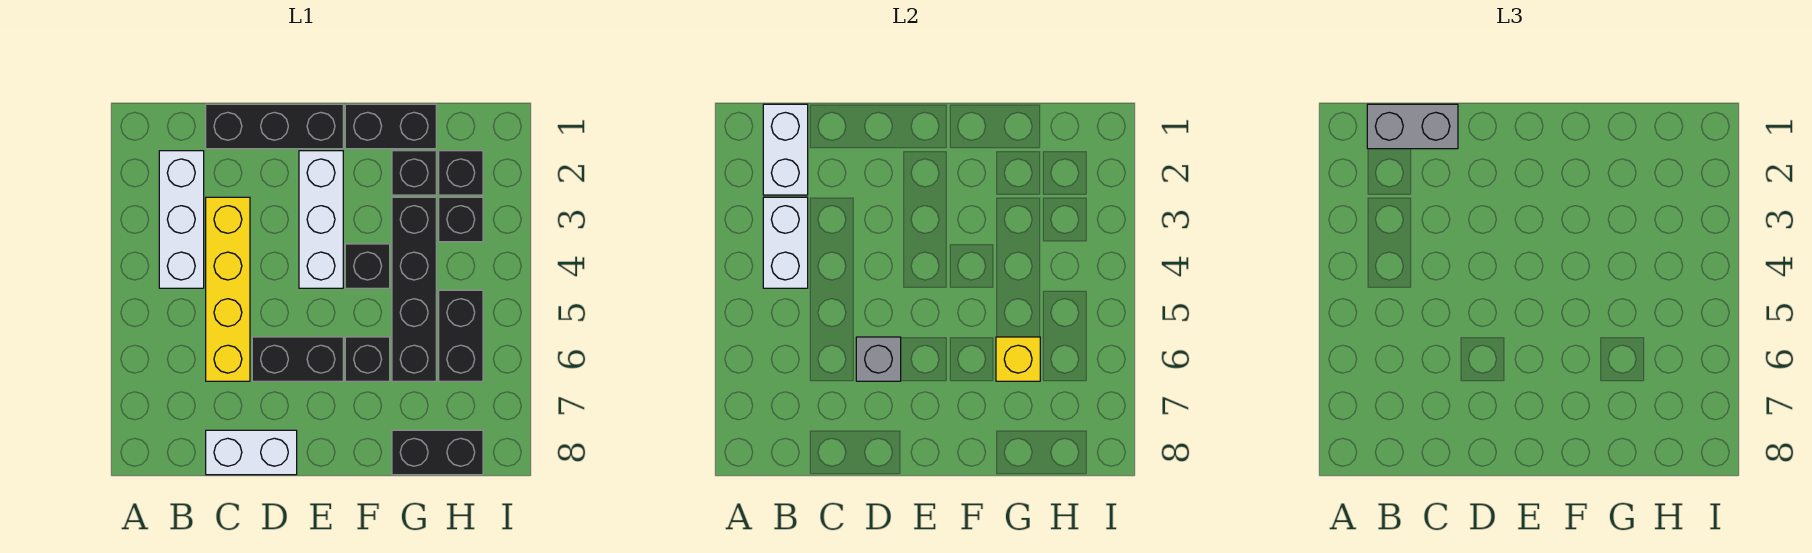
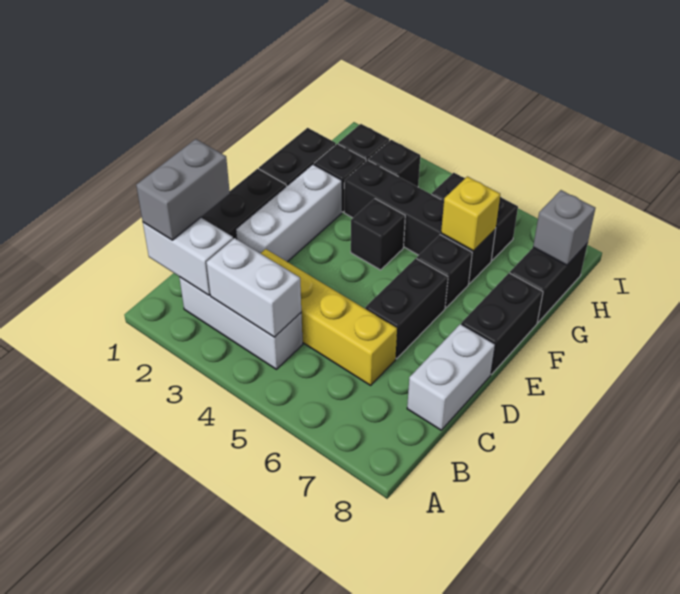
grey 1x1 brick [856,337,901,381] -> grey 1x1 brick moved to [533,190,595,265]
white 1x3 brick [299,151,343,288] -> white 1x3 brick turned to [236,164,342,262]
none -> black 1x2 brick [461,273,543,374]

